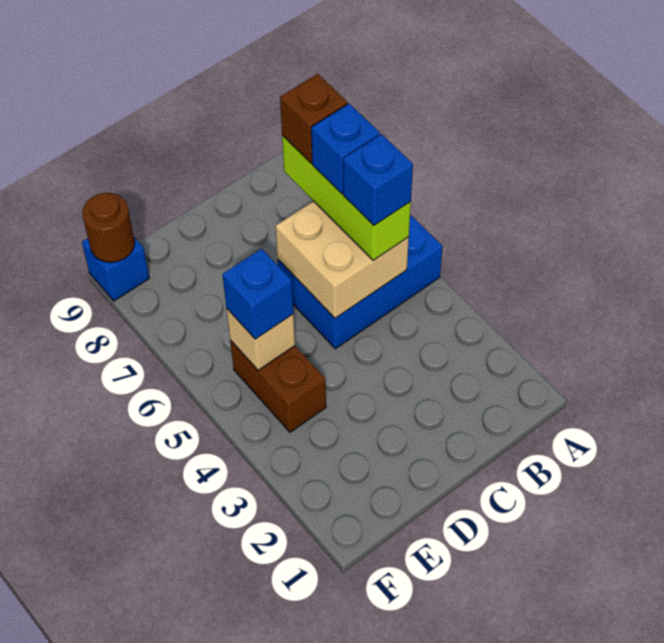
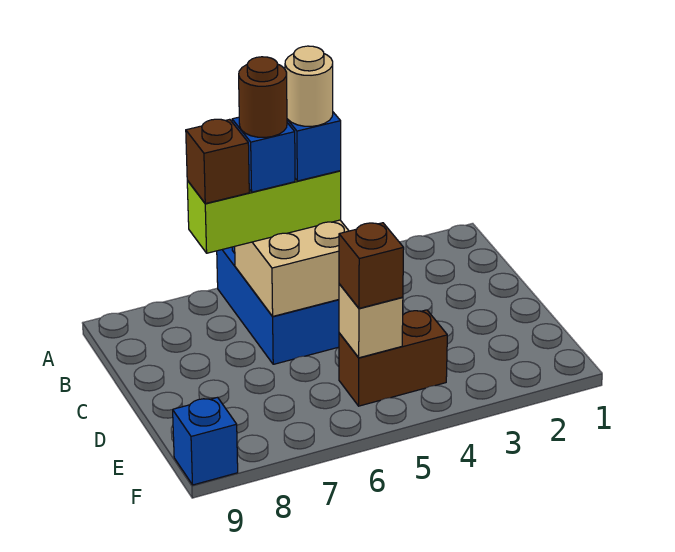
none -> tan 1x1 round brick [285,46,333,126]
blue 1x1 brick [222,249,293,339] -> brown 1x1 brick [339,223,404,308]
brown 1x1 round brick [82,193,135,262] -> brown 1x1 round brick moved to [239,57,287,137]

